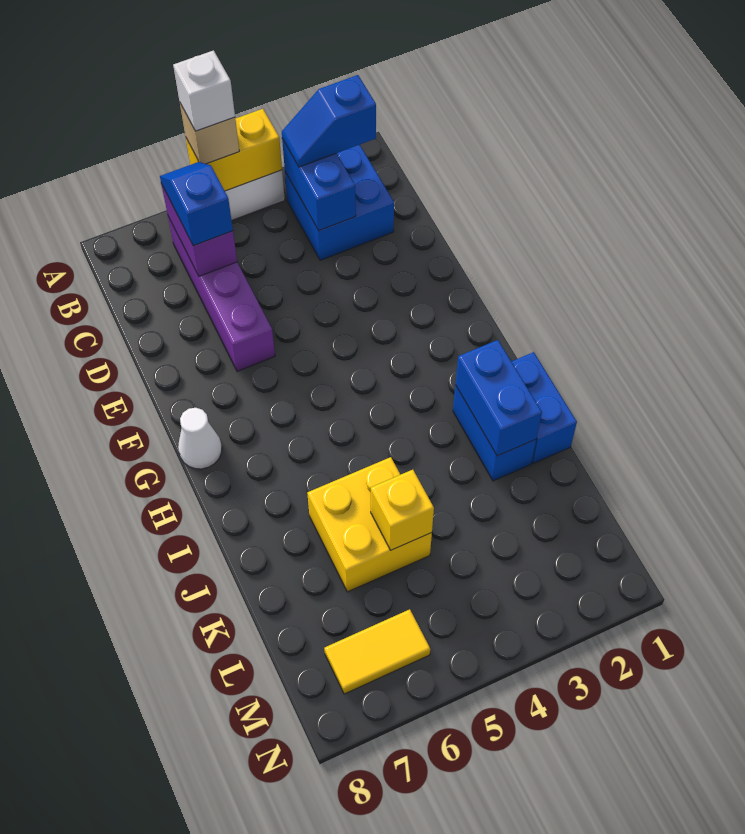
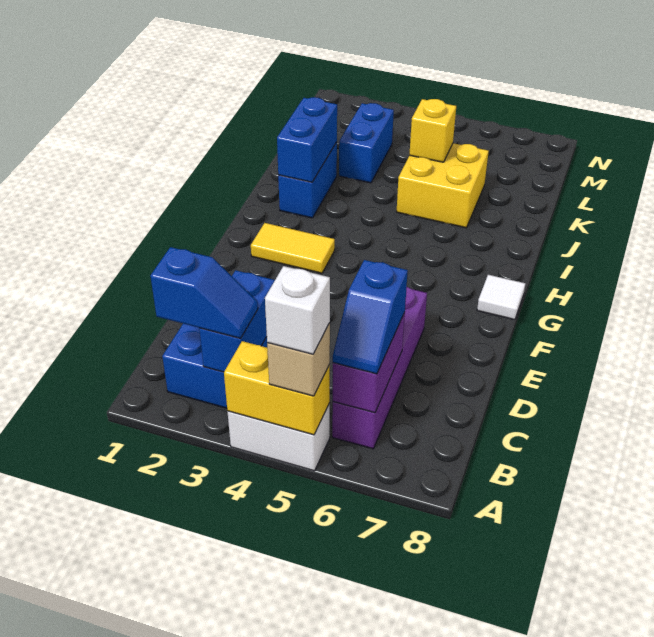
white 1x1 cone [178,408,222,469] -> white 1x1 tile [477,275,525,320]
blue 1x2 brick [511,352,577,463] -> blue 1x2 brick moved to [339,103,394,183]
yellow 1x2 tile [324,609,430,694] -> yellow 1x2 tile moved to [251,223,335,273]

